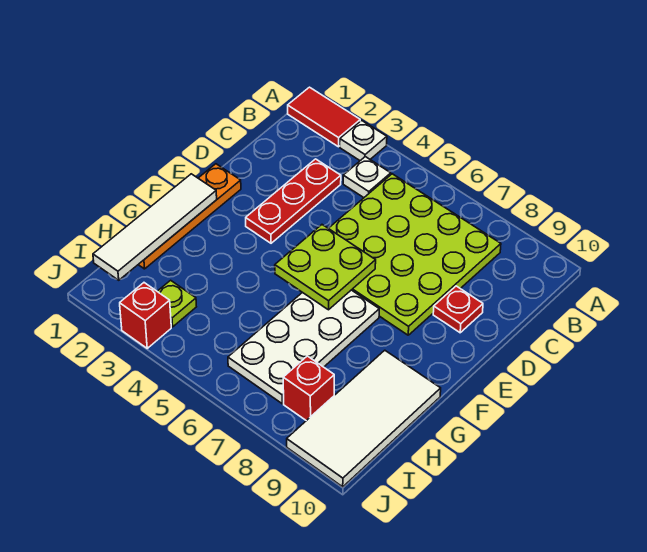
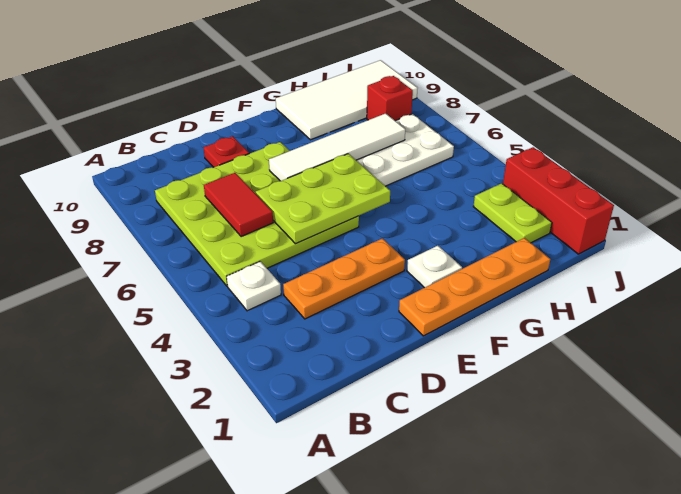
red 1x2 tile [288,87,360,147] -> red 1x2 tile moved to [204,173,273,237]
white 1x1 plate [340,120,387,161] -> white 1x1 plate moved to [407,246,462,288]
red 1x3 plate [246,159,341,243] -> orange 1x3 plate [283,238,405,319]
lime 2x2 plate [275,225,376,310] -> lime 2x3 plate [256,154,390,244]
white 1x4 tile [93,174,217,280] -> white 1x4 tile moved to [269,113,405,181]
lime 1x1 plate [157,280,196,327] -> lime 1x2 plate [473,183,552,243]
red 1x1 brick [120,283,171,348] -> red 1x3 brick [503,147,614,254]

